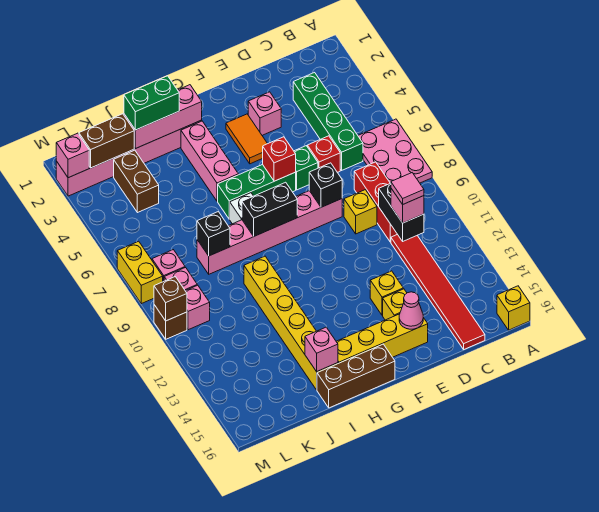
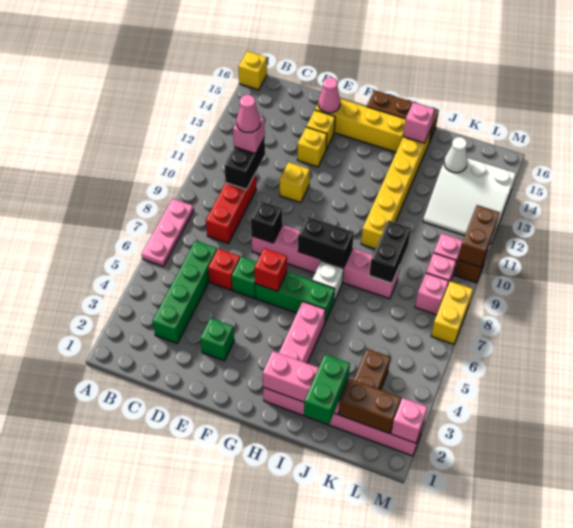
pink 2x3 plate [358,119,432,183] -> pink 1x3 plate [142,199,194,266]
red 1x6 tile [391,234,485,349] -> none
pink 1x1 tile [391,173,424,204] -> pink 1x1 cone [237,95,260,133]
yellow 1x1 brick [344,190,377,234] -> yellow 1x1 brick moved to [280,162,310,203]
pink 1x1 brick [248,92,281,135] -> green 1x1 brick [200,318,234,361]
orange 1x2 tile [226,114,268,164] -> none
green 1x2 brick [124,76,179,130] -> green 1x2 brick turned to [304,354,350,424]
black 1x1 brick [197,212,230,256] -> black 1x2 brick [369,220,411,283]
none -> white 3x3 slope [423,158,516,244]
none -> white 1x1 cone [444,137,468,173]
brown 1x1 brick [154,277,187,321] -> brown 1x2 brick [458,205,500,267]

